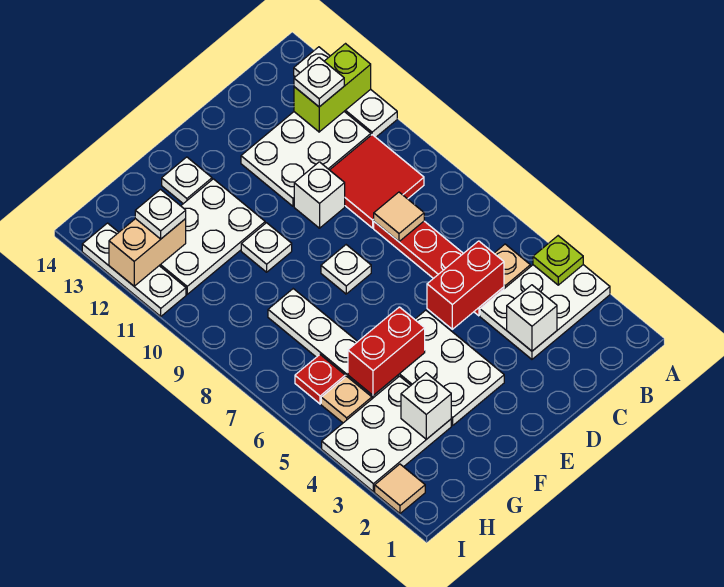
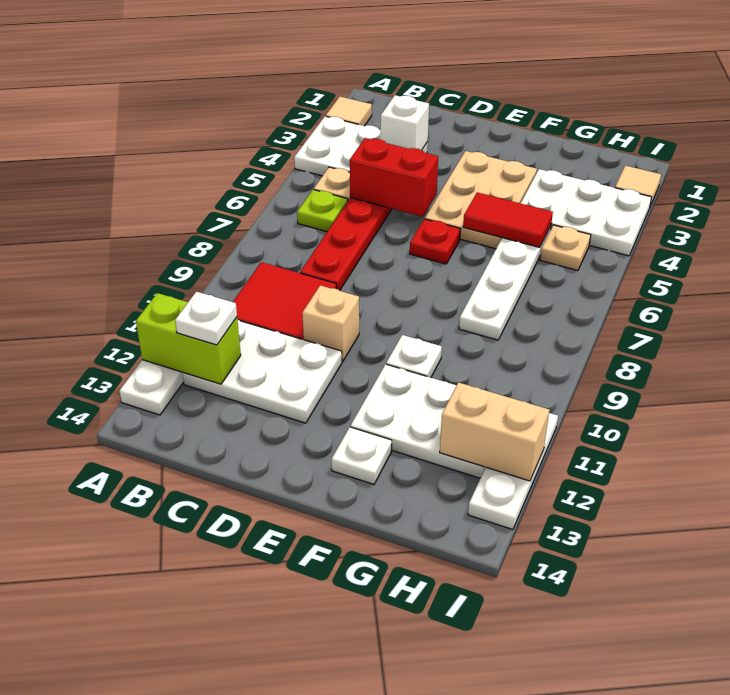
lime 1x1 plate [533,236,583,285] -> lime 1x1 plate moved to [297,190,348,232]
tan 1x1 tile [374,192,424,242] -> tan 1x1 tile moved to [326,97,372,126]
white 1x1 brick [294,162,345,228] -> tan 1x1 brick [302,285,359,362]
white 2x3 plate [398,310,504,425] -> tan 2x3 plate [425,151,537,249]
white 1x1 plate [321,245,371,294] -> none
red 1x2 brick [348,307,425,395] -> red 1x2 tile [463,192,553,247]
white 1x1 brick [401,373,451,439] -> none
red 1x1 plate [295,355,345,404] -> red 1x1 plate moved to [410,219,461,264]
white 1x1 plate [135,190,186,239] -> none

